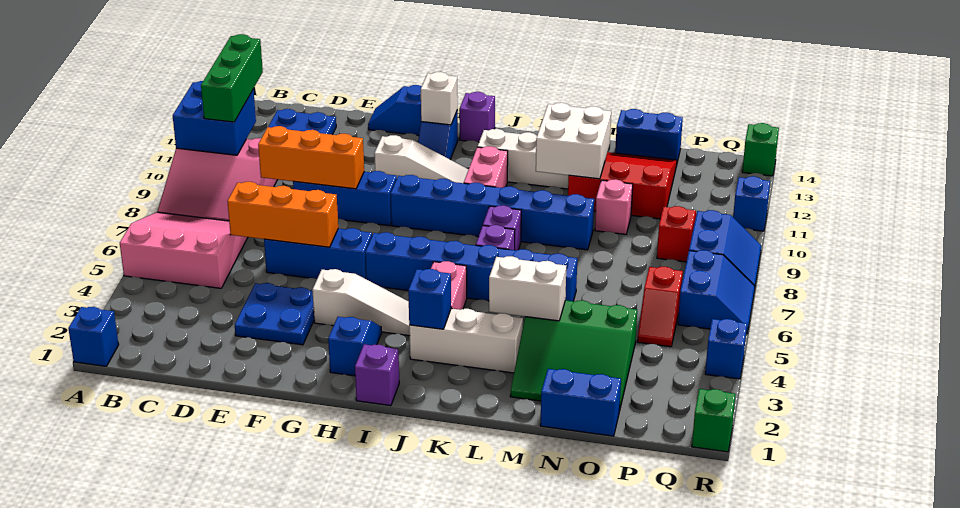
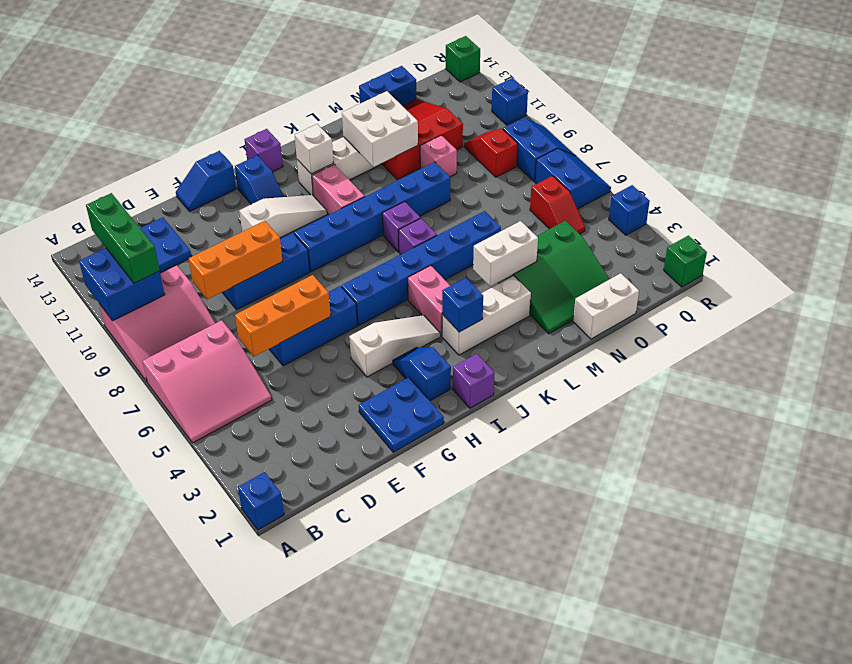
pink 3x3 slope [120,212,248,288] -> pink 3x3 slope turned to [143,320,272,443]
blue 2x2 plate [235,283,314,345] -> blue 2x2 plate moved to [359,377,444,452]
white 1x1 brick [421,72,458,125] -> white 1x1 brick moved to [295,124,333,174]
blue 1x2 brick [540,369,621,436] -> white 1x2 brick [573,273,639,339]

